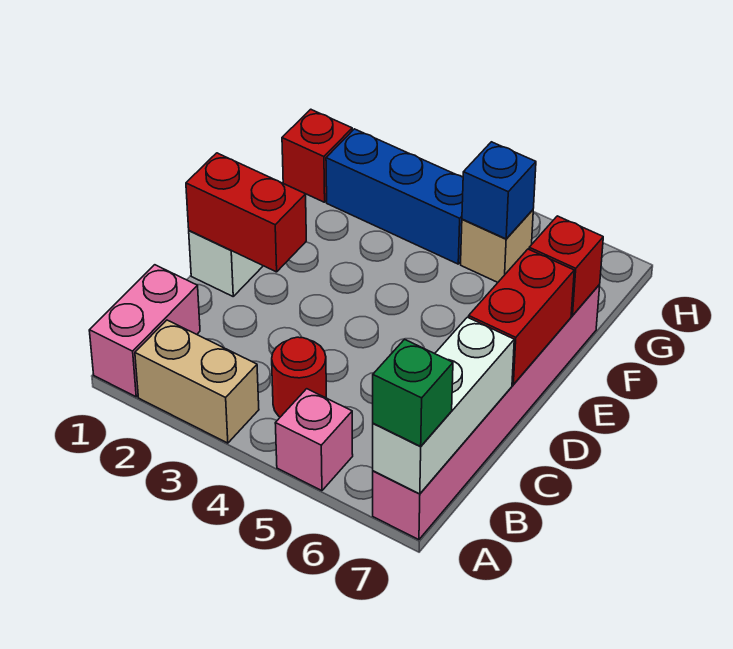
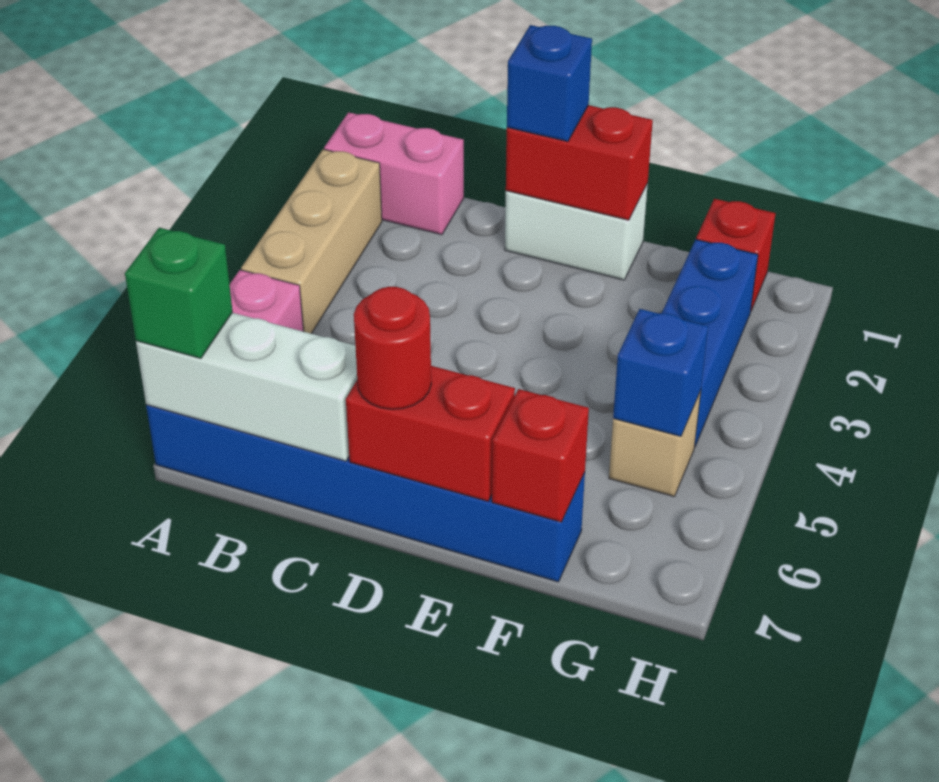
tan 1x2 brick [135,320,259,443] -> tan 1x3 brick [241,149,382,334]
pink 1x6 brick [373,285,600,540] -> blue 1x6 brick [146,405,585,582]
red 1x1 round brick [272,337,326,417] -> red 1x1 round brick moved to [354,287,431,409]
red 1x2 brick [186,153,306,272] -> red 1x2 brick turned to [506,105,653,220]
none -> blue 1x1 brick [507,25,592,142]

